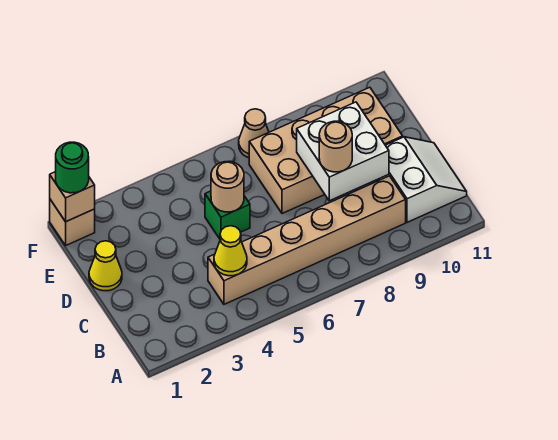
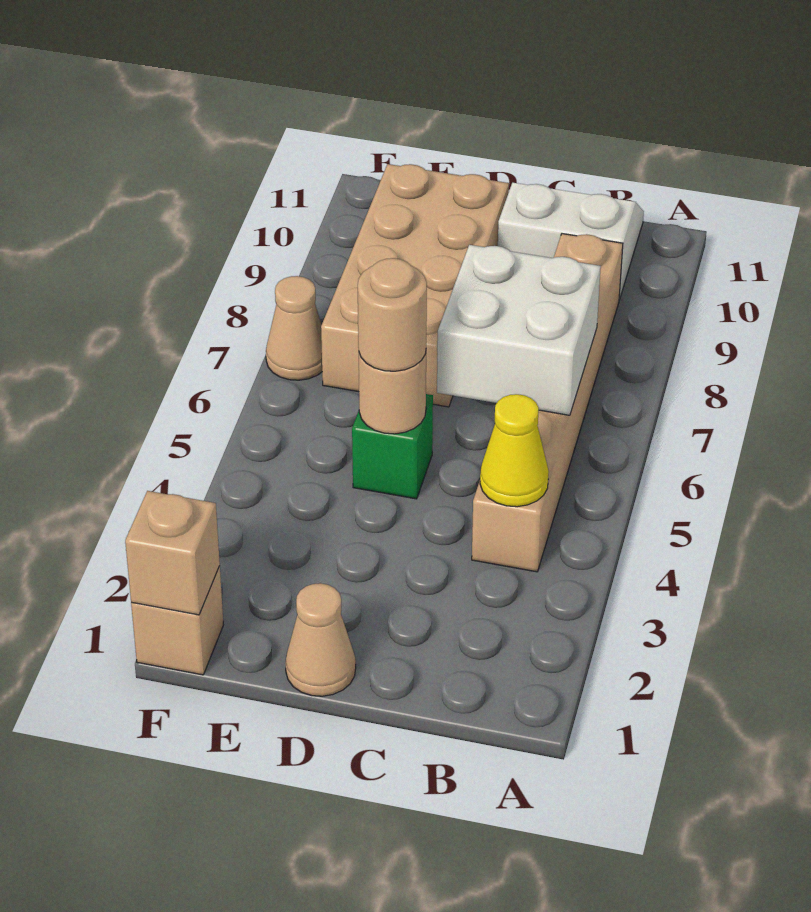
white 2x2 brick [297,102,389,201] -> white 2x2 brick moved to [437,245,601,415]
tan 1x1 round brick [319,121,352,172] -> tan 1x1 round brick moved to [358,258,427,371]
yellow 1x1 cone [89,241,122,291] -> tan 1x1 cone [285,583,356,696]
green 1x1 round brick [56,142,89,193] -> none

